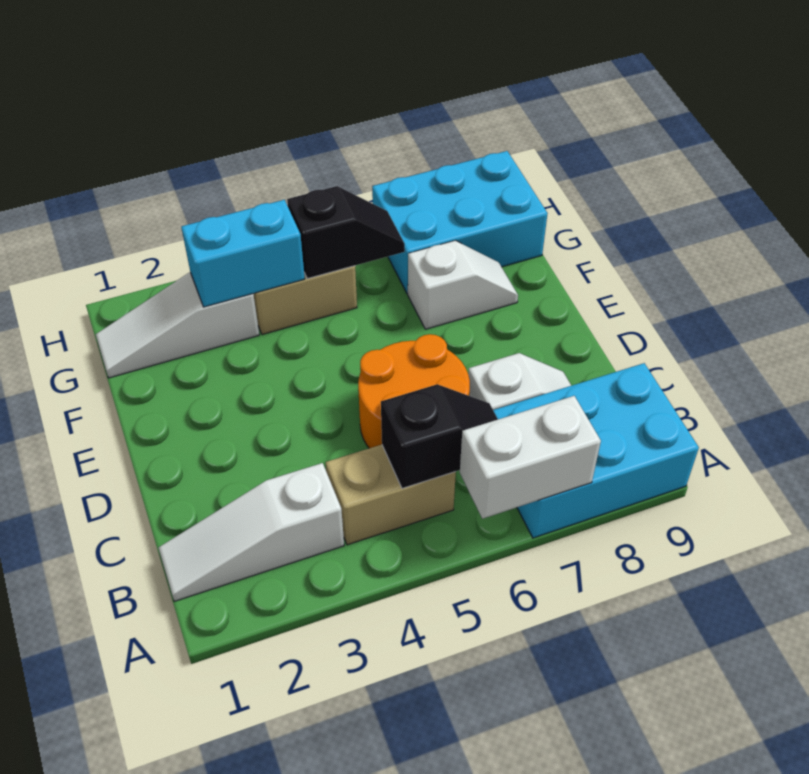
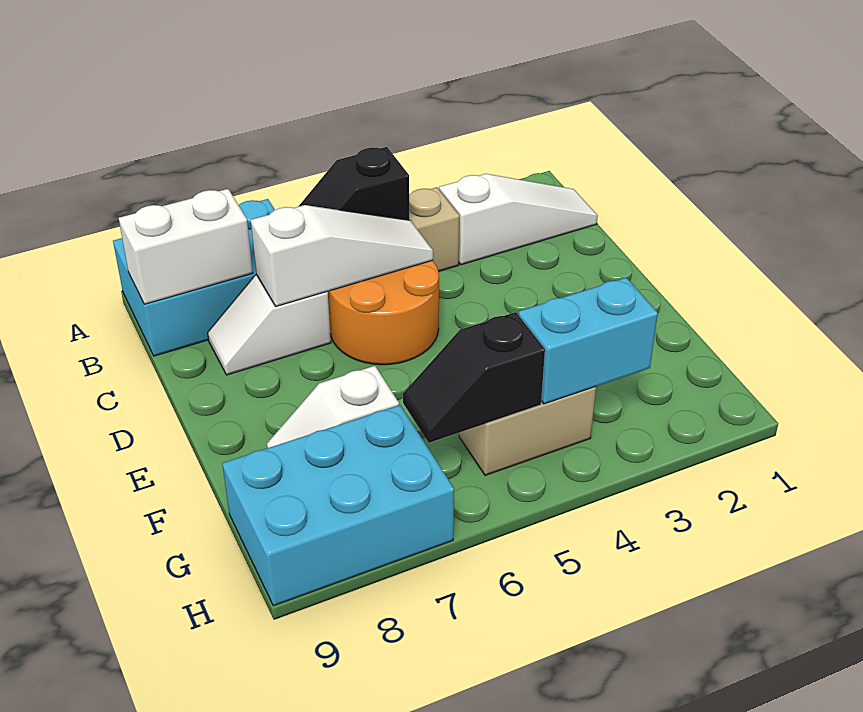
white 1x2 brick [460,396,601,519] -> white 1x2 brick moved to [119,189,253,304]
white 1x3 slope [96,272,259,378] -> white 1x3 slope moved to [251,205,433,306]

